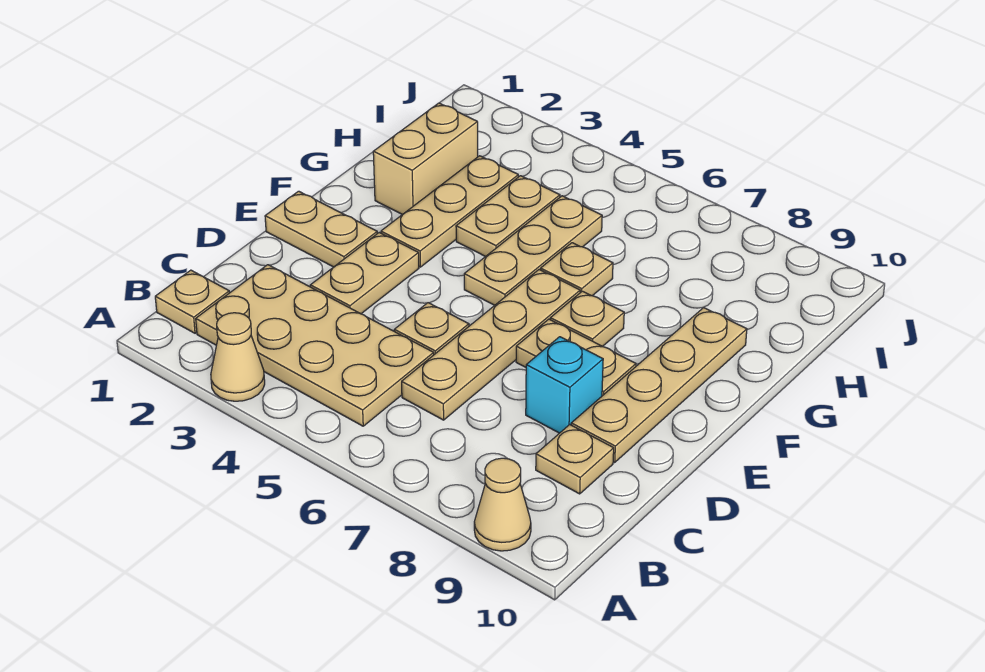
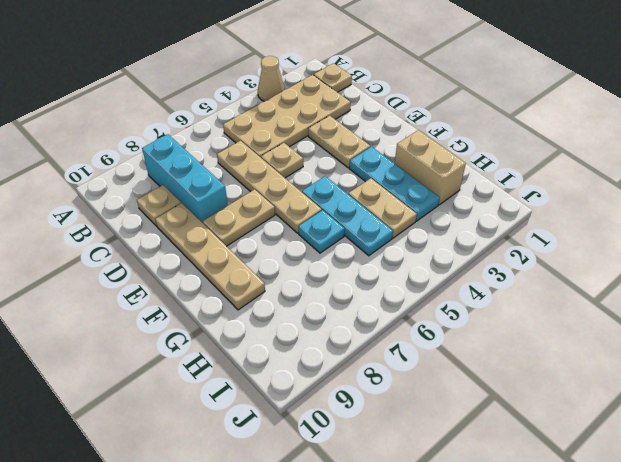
tan 1x1 cone [474,458,531,551] -> none
cyan 1x1 brick [526,337,603,433] -> cyan 1x3 brick [142,134,228,223]
tan 1x2 plate [265,191,377,267] -> none
tan 1x3 plate [381,156,518,267] -> cyan 1x3 plate [349,147,439,221]
tan 1x3 plate [464,196,602,305] -> cyan 1x3 plate [302,176,393,256]
tan 1x1 plate [550,291,624,346] -> none
tan 1x1 plate [541,243,613,296] -> cyan 1x1 plate [299,210,344,253]

